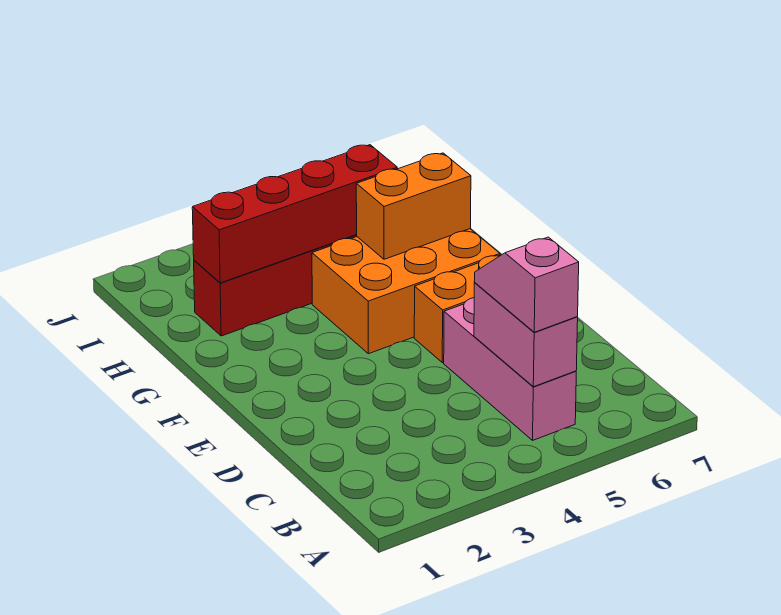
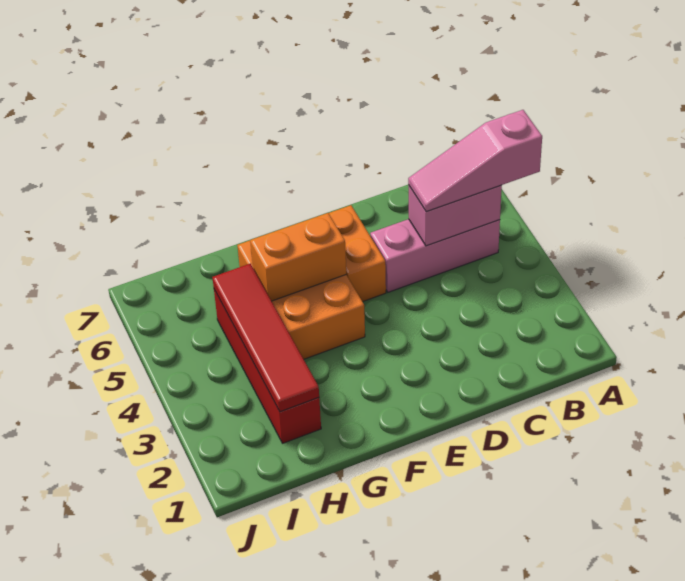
pink 1x2 slope [474,237,579,332] -> pink 1x3 slope [408,110,542,212]
orange 1x2 brick [356,153,471,259] -> orange 1x2 brick turned to [250,213,346,301]
red 1x4 brick [192,145,397,283] -> red 1x4 tile [212,264,319,412]

